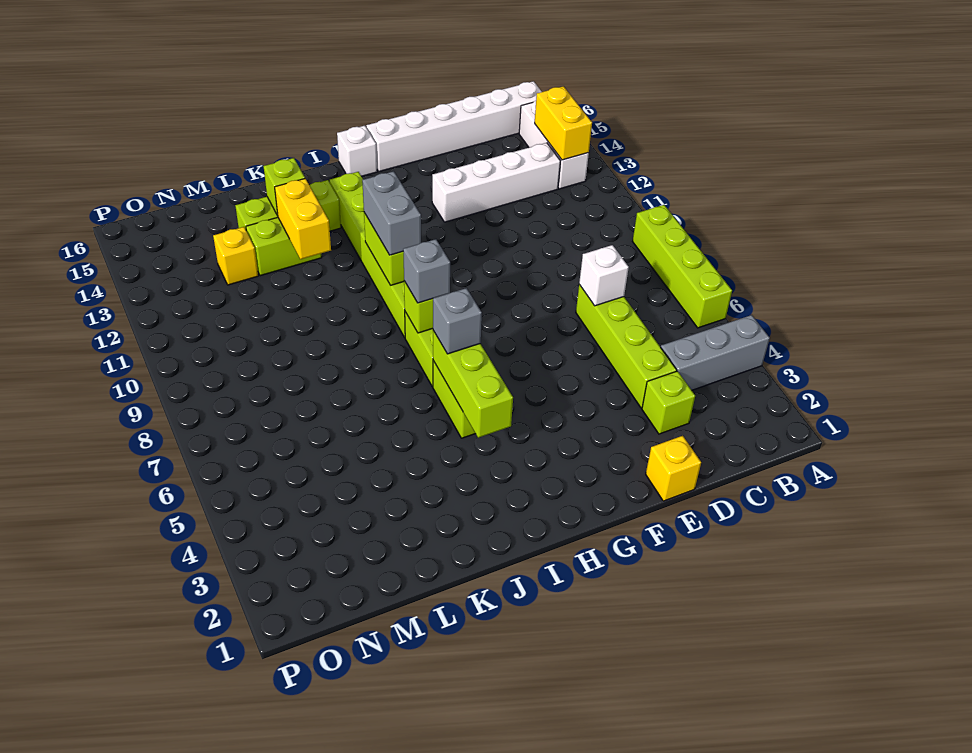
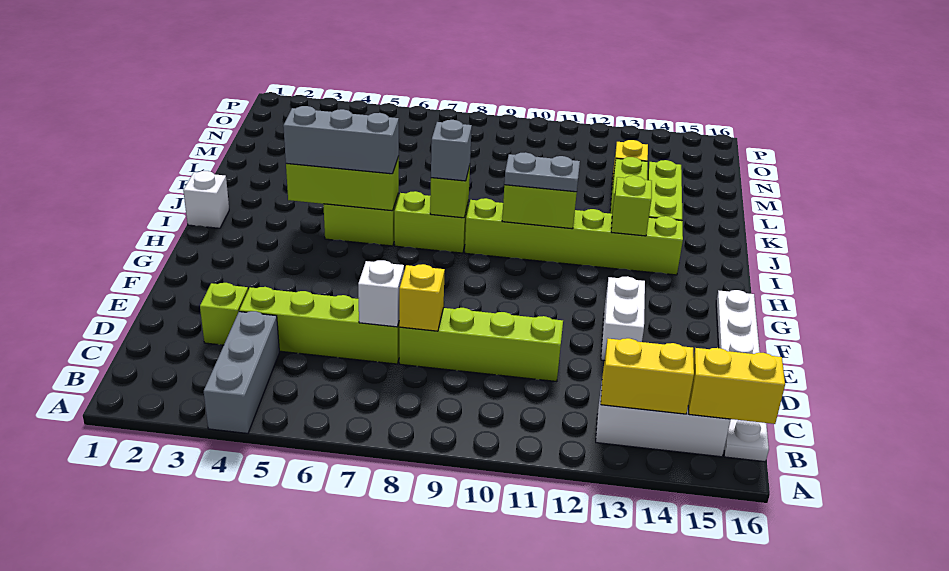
lime 1x4 brick [633,205,732,328] -> lime 1x4 brick moved to [399,308,563,382]
white 1x6 brick [366,81,542,171] -> white 1x6 plate [716,290,769,462]
white 1x4 brick [432,143,560,222] -> white 1x2 brick [601,276,645,361]
yellow 1x1 brick [646,436,701,501] -> yellow 1x1 brick moved to [399,264,445,331]
white 1x1 brick [337,126,377,176] -> white 1x1 brick moved to [183,171,229,228]
grey 1x1 brick [433,288,482,354] -> grey 1x3 brick [283,106,399,174]
grey 1x2 brick [362,171,421,255] -> grey 1x2 plate [504,152,580,192]
yellow 1x2 brick [275,179,331,259] -> yellow 1x2 brick moved to [688,348,785,424]
lime 1x1 brick [264,158,305,216] -> lime 1x1 brick moved to [611,176,652,236]

